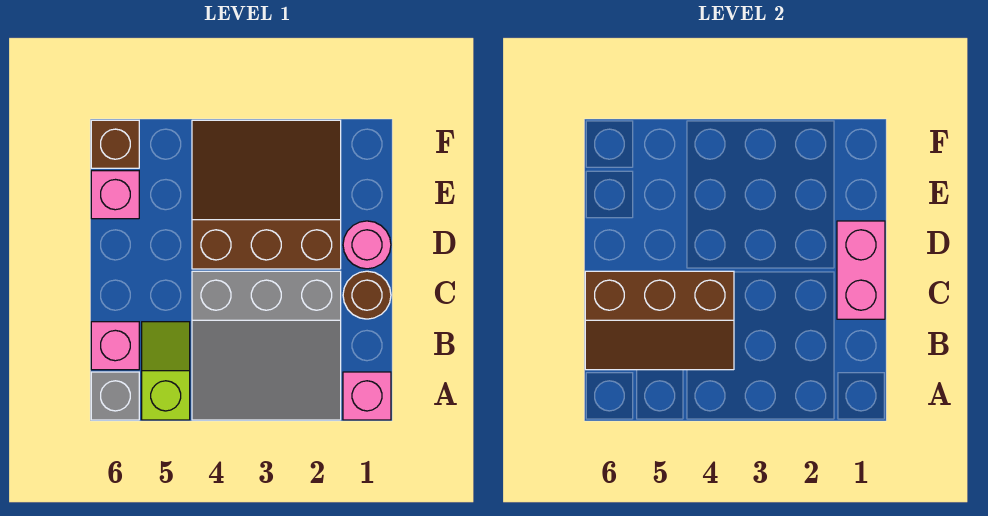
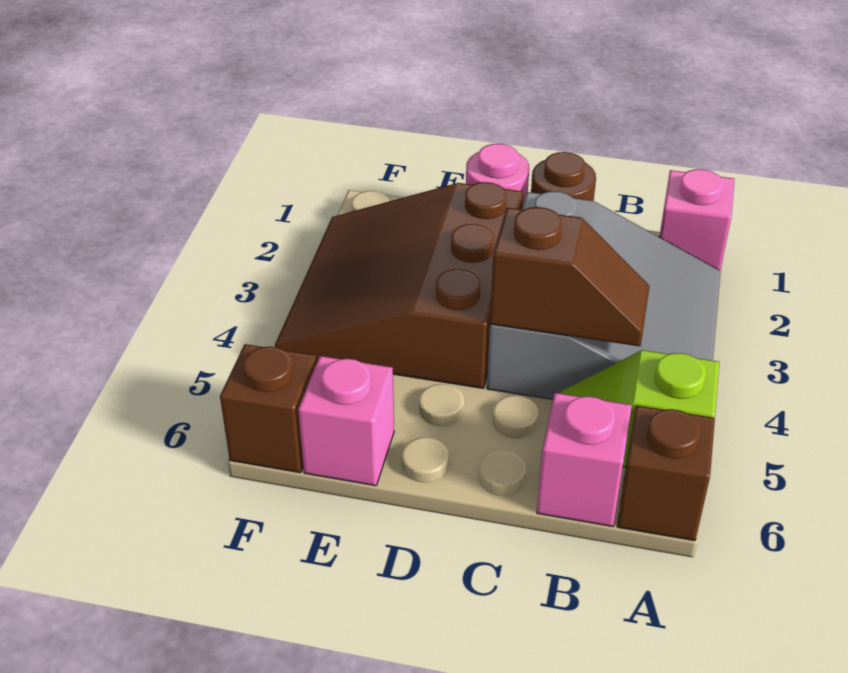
grey 1x1 brick [91,372,139,420] -> brown 1x1 brick [617,406,715,541]
brown 2x3 slope [585,271,734,370] -> brown 1x2 slope [490,207,650,346]
pink 1x2 brick [837,221,885,319] -> none

